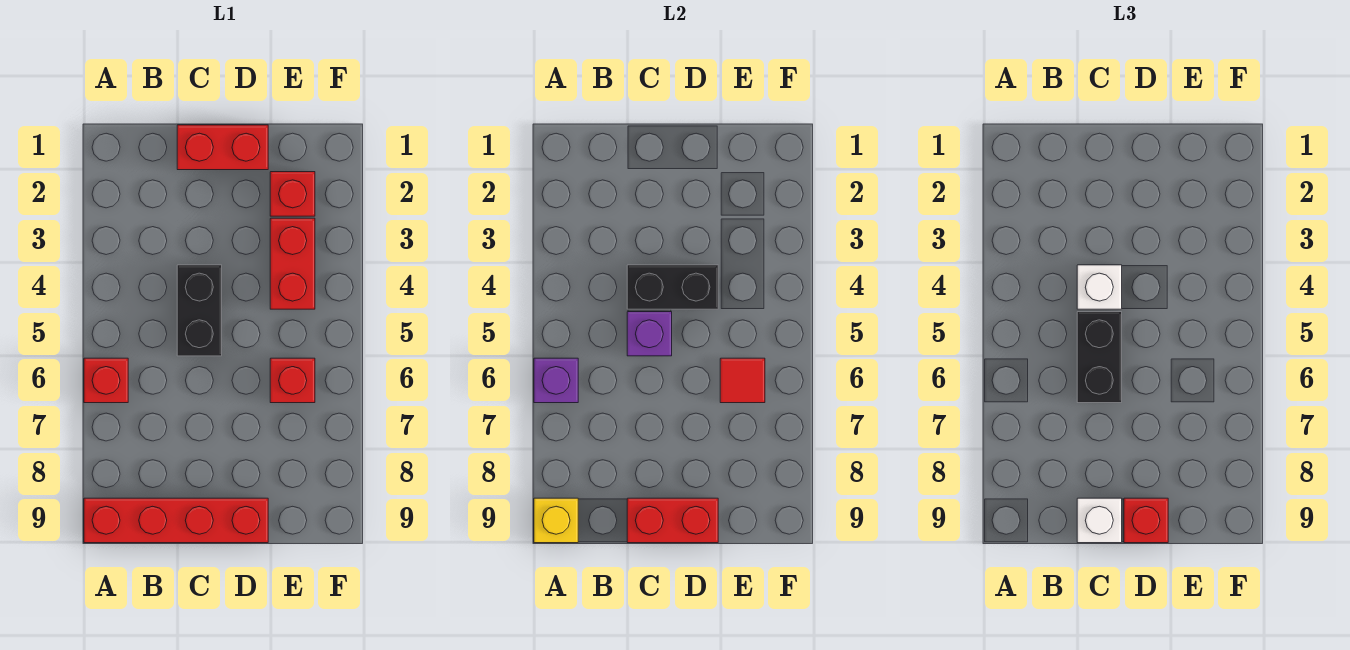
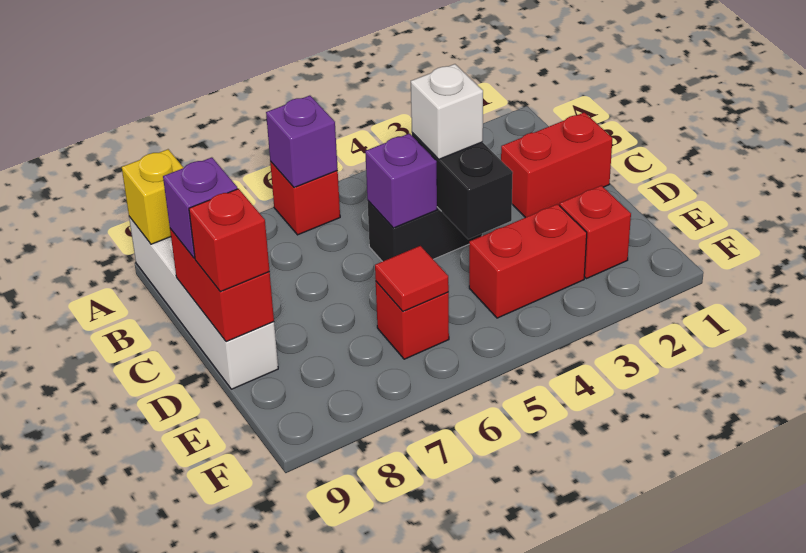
red 1x4 brick [84,498,268,543] -> white 1x4 brick [129,217,278,389]
red 1x2 brick [177,125,268,170] -> red 1x2 brick turned to [501,112,612,218]
black 1x2 brick [1077,312,1122,403] -> none
white 1x1 brick [1077,498,1122,543] -> purple 1x1 brick [163,157,238,258]

